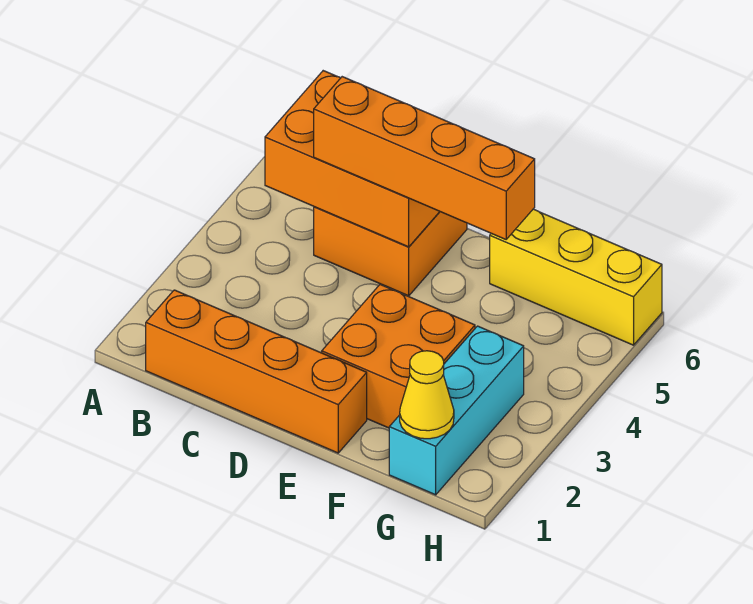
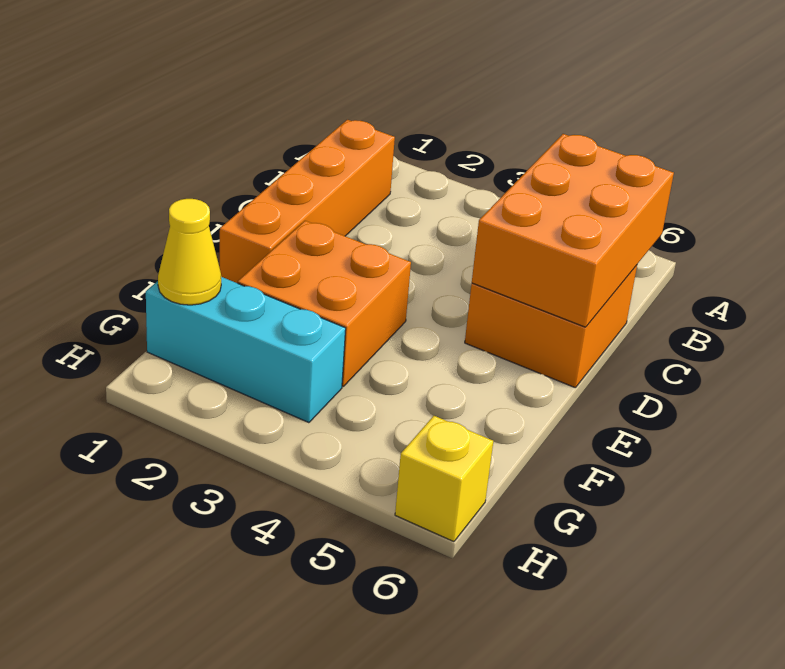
orange 1x4 brick [314,77,535,239] -> none
yellow 1x3 brick [490,209,662,345] -> yellow 1x1 brick [395,416,493,542]

